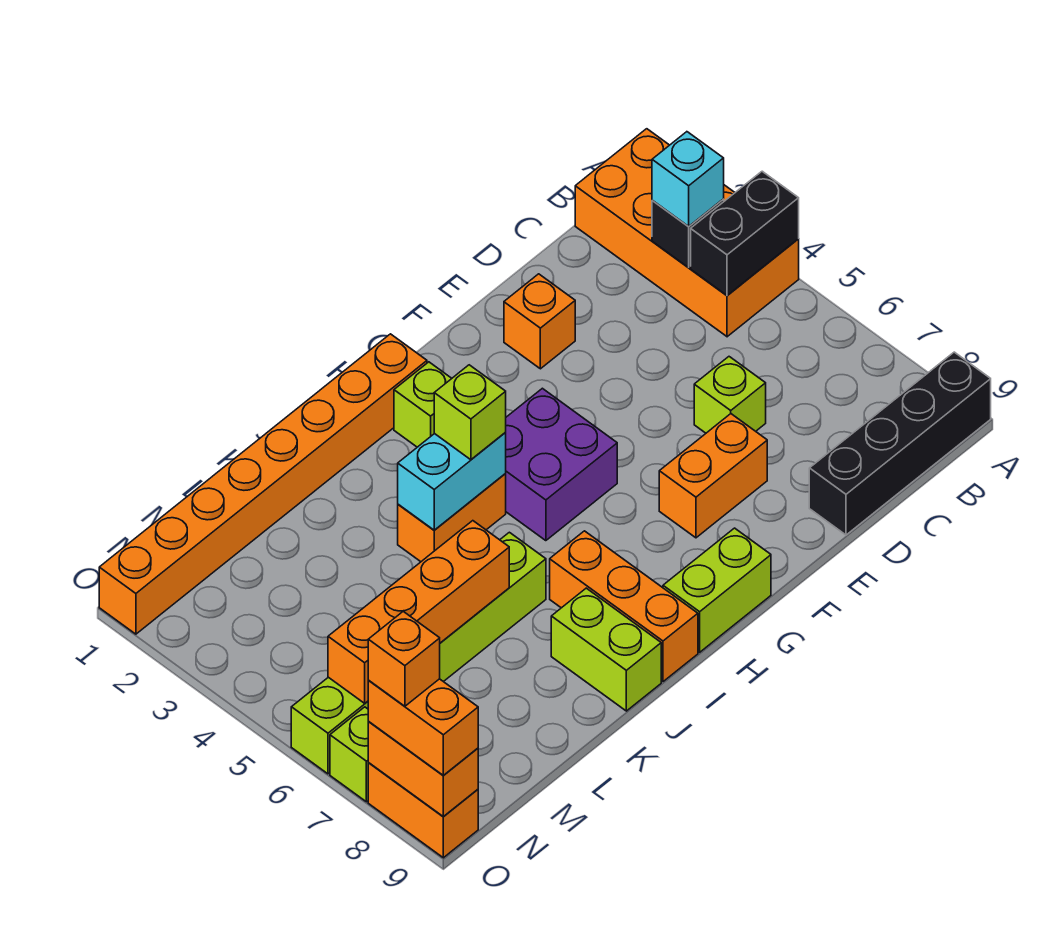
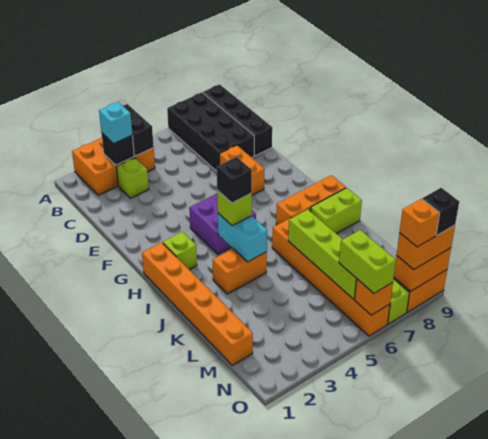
orange 2x4 brick [575,129,799,337] -> orange 2x3 brick [72,137,155,195]
none -> black 2x4 brick [167,92,254,171]
lime 1x1 brick [694,357,766,433] -> lime 1x1 brick moved to [116,158,149,198]
orange 1x1 brick [504,274,575,369] -> orange 1x1 brick moved to [355,279,393,315]
lime 1x2 brick [663,528,771,652] -> lime 1x2 brick moved to [339,230,396,294]
orange 1x8 brick [99,334,427,634] -> orange 1x6 brick [142,242,253,365]
orange 1x2 brick [398,474,506,562] -> orange 1x2 brick turned to [213,249,267,294]
none -> black 1x1 brick [217,157,252,203]
lime 1x6 brick [291,532,546,774] -> orange 1x6 brick [272,218,390,336]
orange 1x4 brick [328,521,509,703] -> lime 1x4 brick [288,210,357,299]
none -> black 1x1 brick [422,188,459,235]

